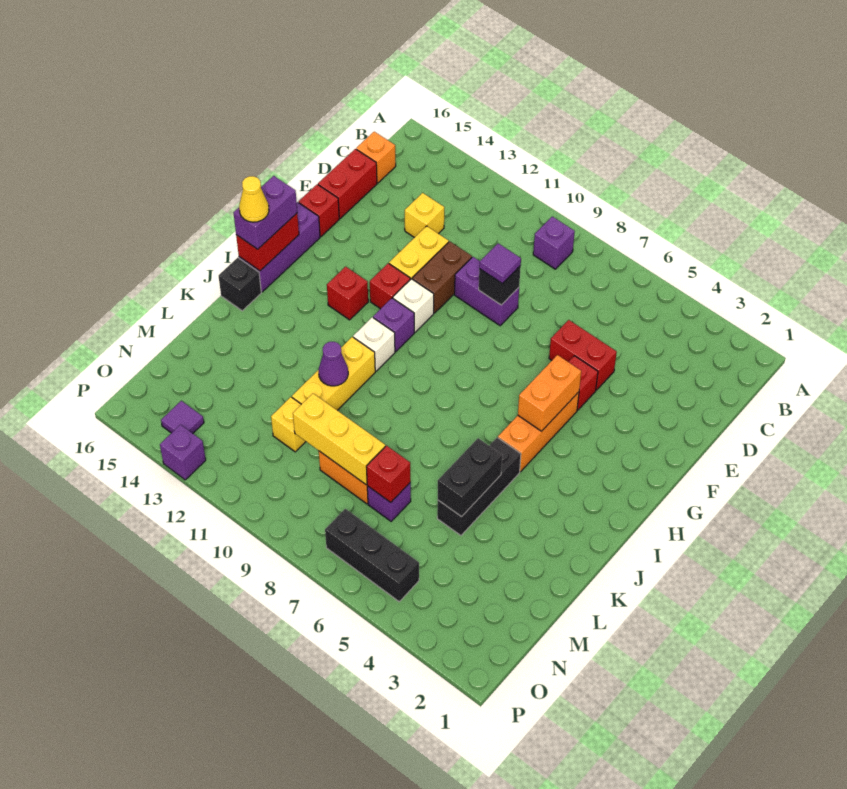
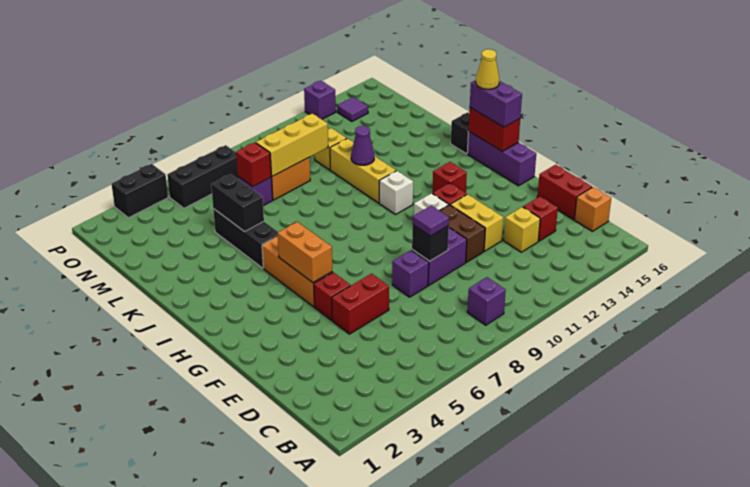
red 1x1 brick [299,184,339,236] -> red 1x1 brick moved to [523,196,558,241]
purple 1x1 brick [373,298,414,352] -> purple 1x1 brick moved to [392,250,429,297]
none -> black 1x2 brick [112,164,168,218]

